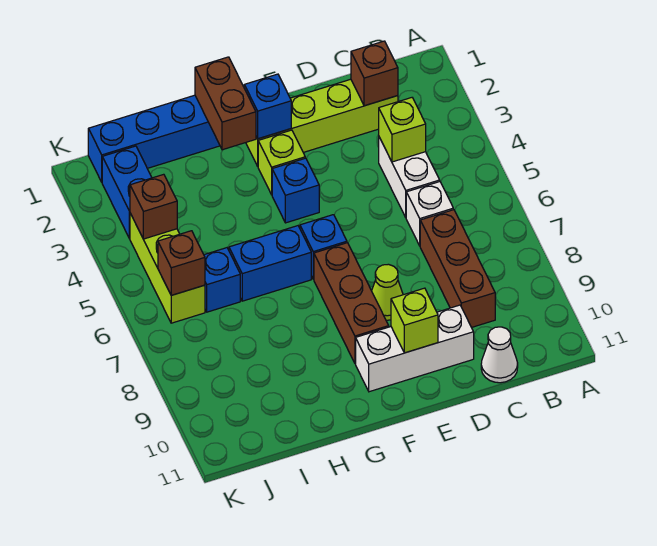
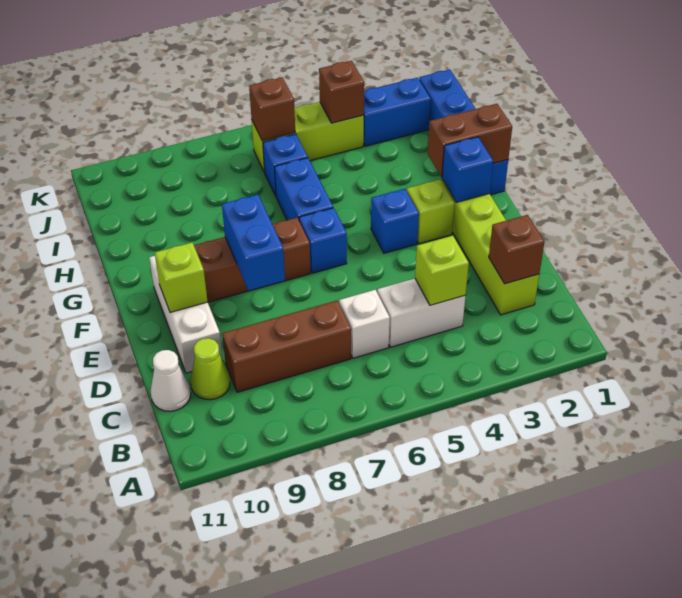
lime 1x1 cone [372,264,403,320] -> lime 1x1 cone moved to [190,338,230,400]
none -> blue 1x2 brick [222,194,285,290]

